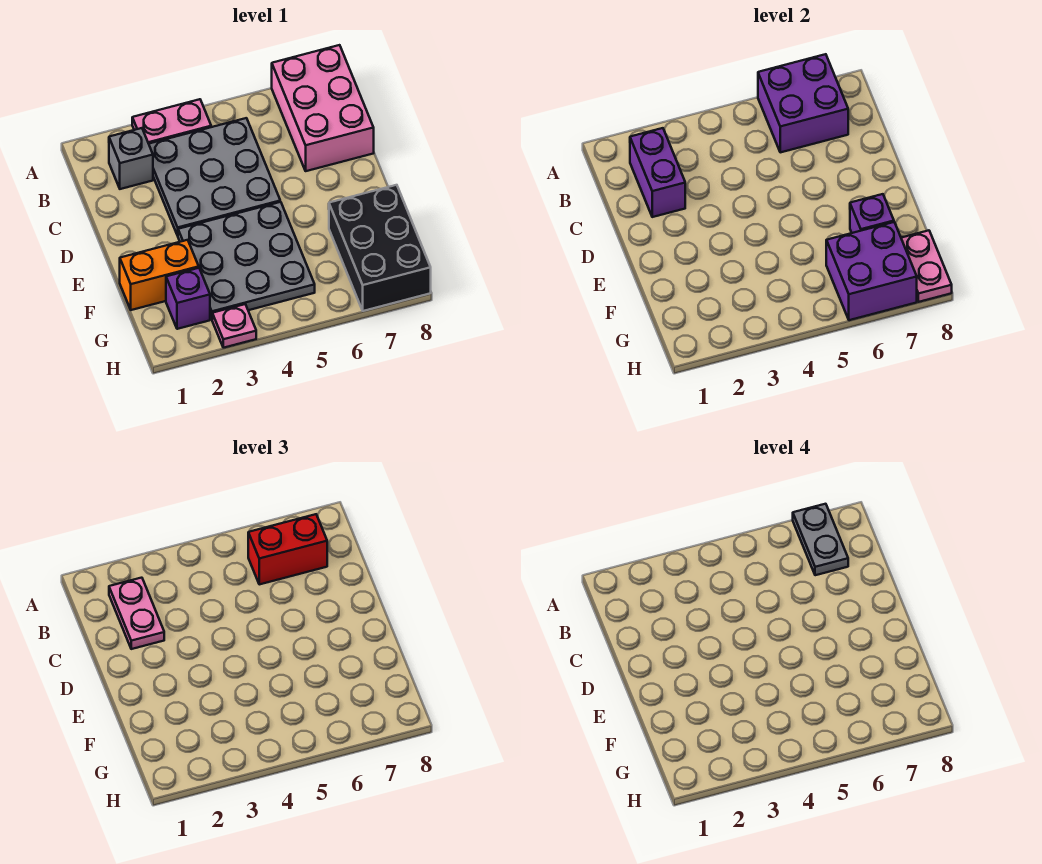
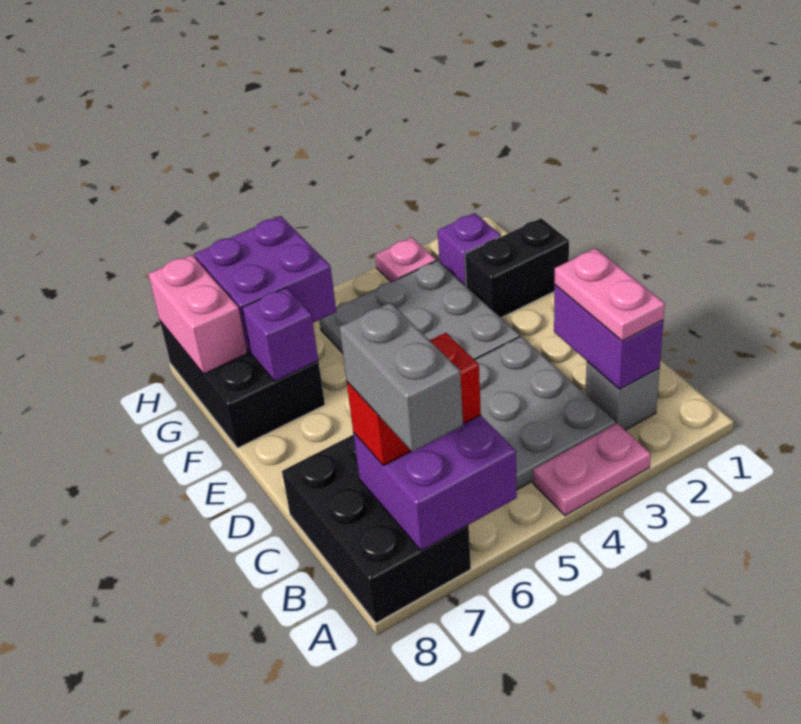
pink 2x3 brick [272,45,374,171] -> black 2x3 brick [282,435,471,623]
grey 1x2 plate [793,504,848,575] -> grey 1x2 brick [339,303,463,452]
orange 1x2 brick [120,240,199,310] -> black 1x2 brick [465,218,569,318]
pink 1x2 plate [901,230,952,302] -> pink 1x2 brick [148,255,247,374]

